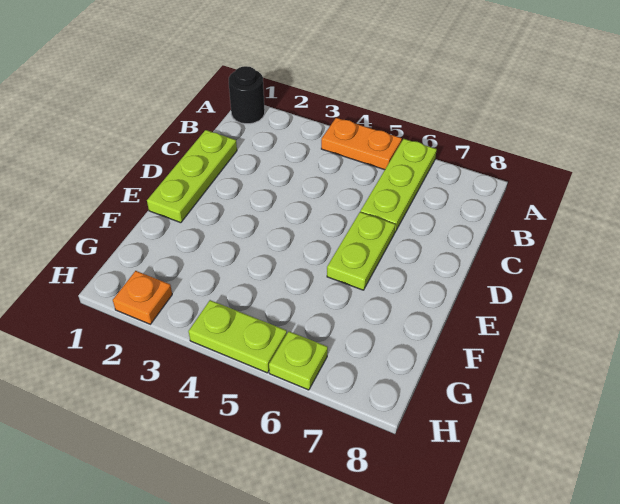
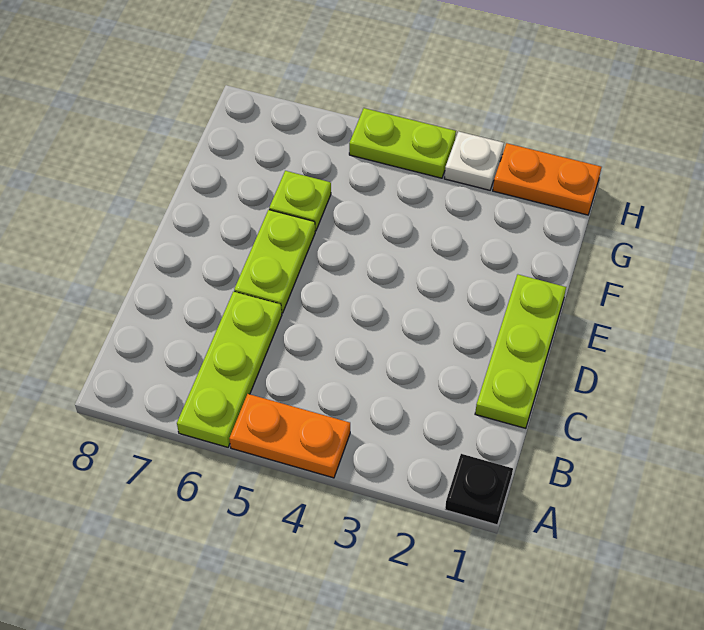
black 1x1 round brick [229,66,265,124] -> black 1x1 plate [445,454,513,525]
orange 1x1 plate [113,271,172,324] -> orange 1x2 plate [493,143,601,215]
none -> white 1x1 plate [444,131,504,190]
lime 1x1 plate [269,332,328,390] -> lime 1x1 plate moved to [269,171,331,231]

